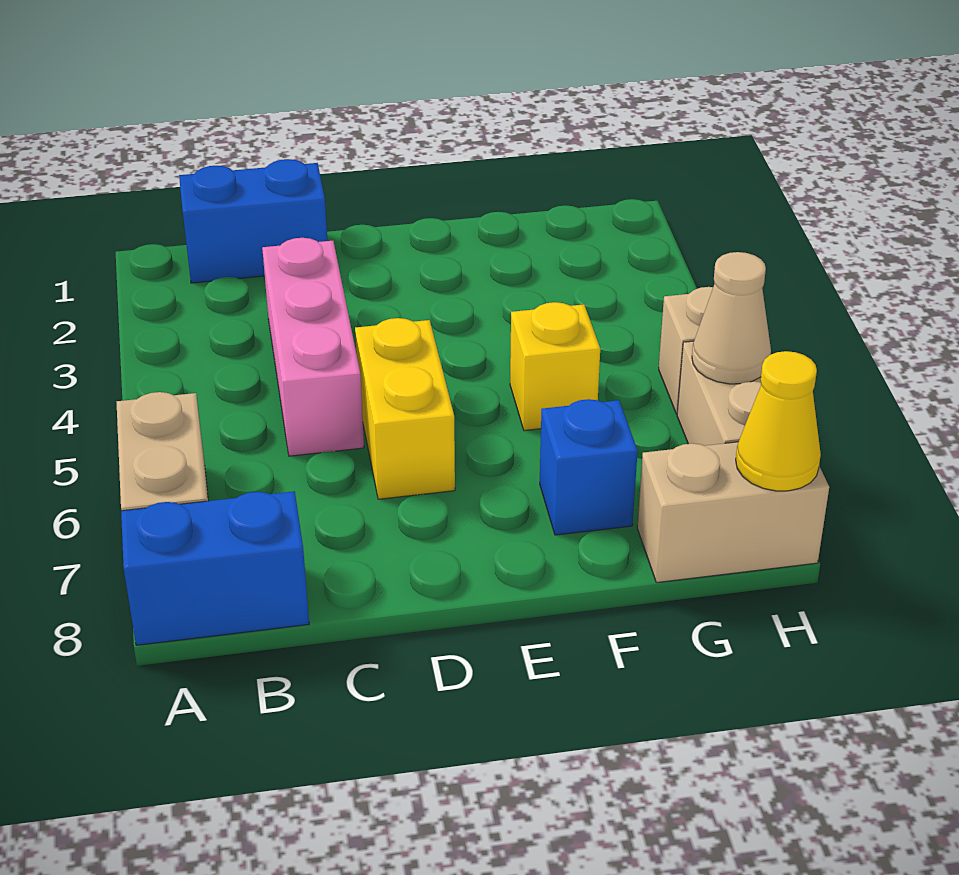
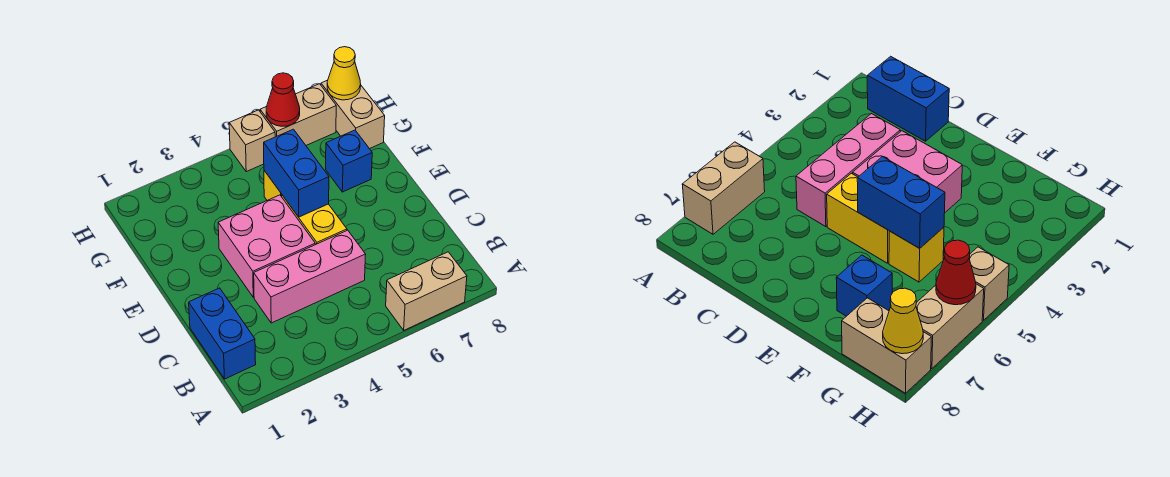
blue 1x2 brick [121,491,309,645] -> blue 1x2 brick moved to [264,129,329,217]
none -> pink 2x2 brick [218,195,315,297]
yellow 1x2 brick [355,318,455,499] -> yellow 1x2 brick turned to [282,195,347,245]
tan 1x1 cone [692,252,771,384] -> red 1x1 cone [266,73,300,126]

